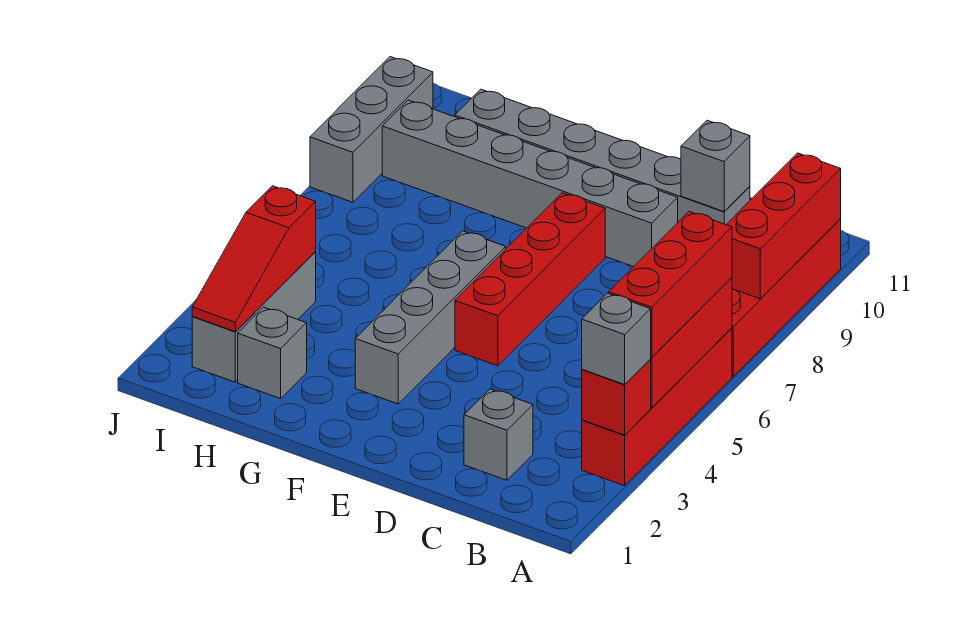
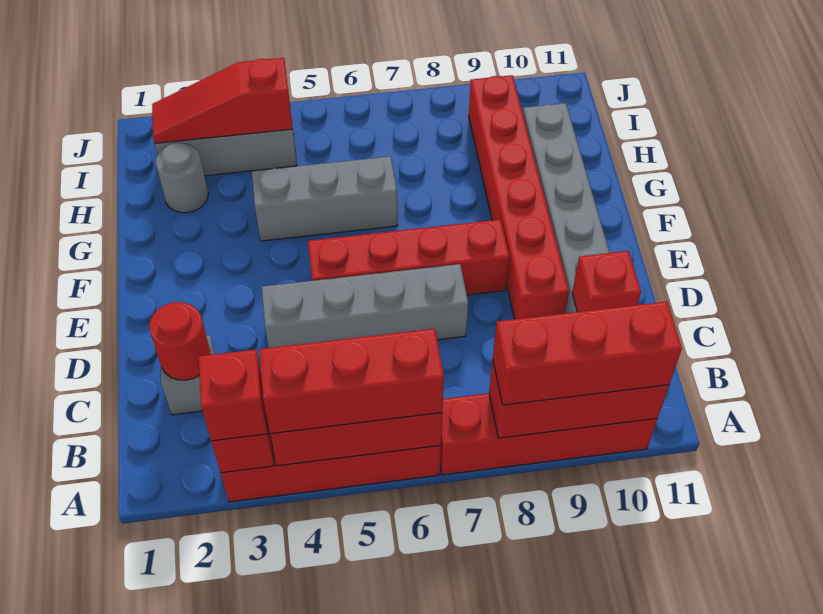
grey 1x1 brick [582,293,651,385] -> red 1x1 brick [199,350,267,441]
none -> red 1x3 brick [493,302,682,405]
none -> red 1x1 round brick [149,302,211,380]
grey 1x1 brick [681,120,750,212] -> red 1x1 brick [572,251,641,312]
grey 1x6 brick [382,100,678,267] -> red 1x6 brick [469,75,569,319]
grey 1x4 brick [355,231,506,404] -> grey 1x4 brick moved to [262,264,468,348]
grey 1x1 brick [238,307,307,399] -> grey 1x1 round brick [155,143,208,213]
grey 1x3 brick [310,57,433,202] -> grey 1x3 brick moved to [252,156,398,241]

